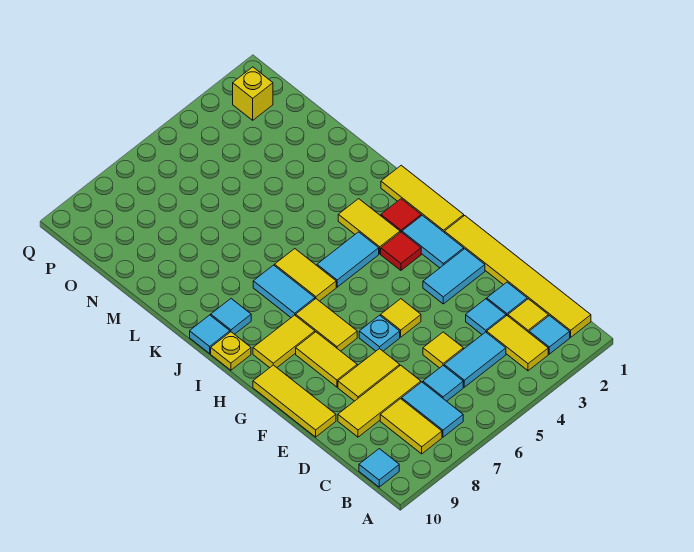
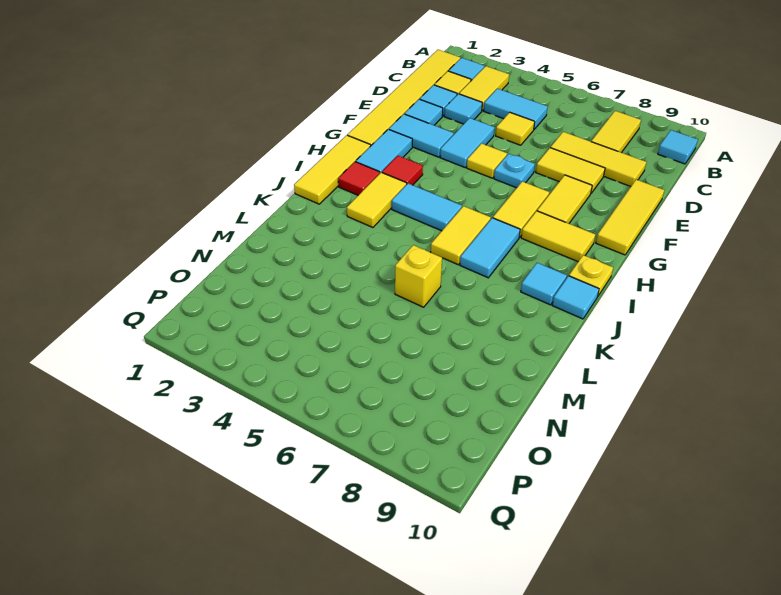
cyan 1x2 tile [402,382,463,437] -> cyan 1x2 tile moved to [440,118,494,167]
cyan 1x1 tile [423,366,463,401] -> cyan 1x1 tile moved to [405,99,443,125]
yellow 1x1 brick [233,67,273,120] -> yellow 1x1 brick moved to [395,245,442,307]

